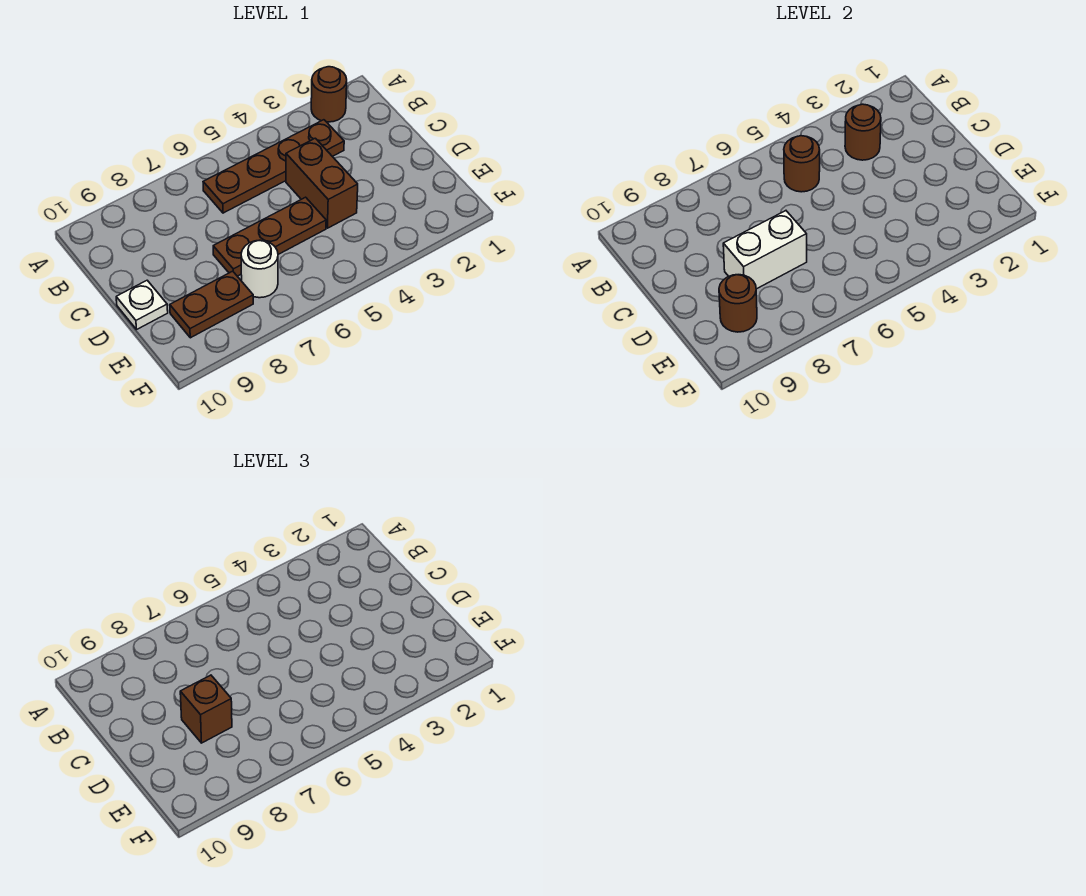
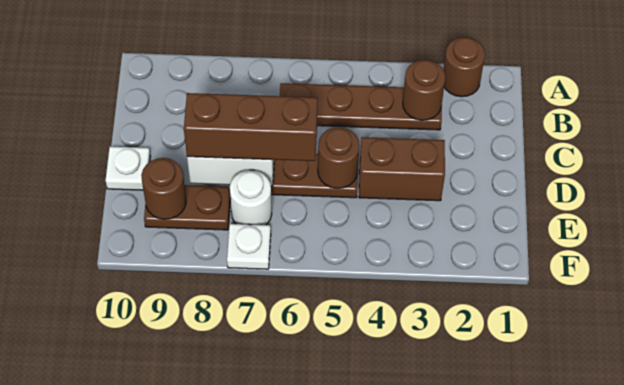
brown 1x1 round brick [784,136,820,192] -> brown 1x1 round brick moved to [318,127,360,188]
brown 1x2 brick [286,138,358,228] -> brown 1x2 brick turned to [359,137,445,201]
brown 1x1 brick [180,675,232,743] -> brown 1x3 brick [184,93,318,161]
none -> white 1x1 plate [227,224,271,269]

